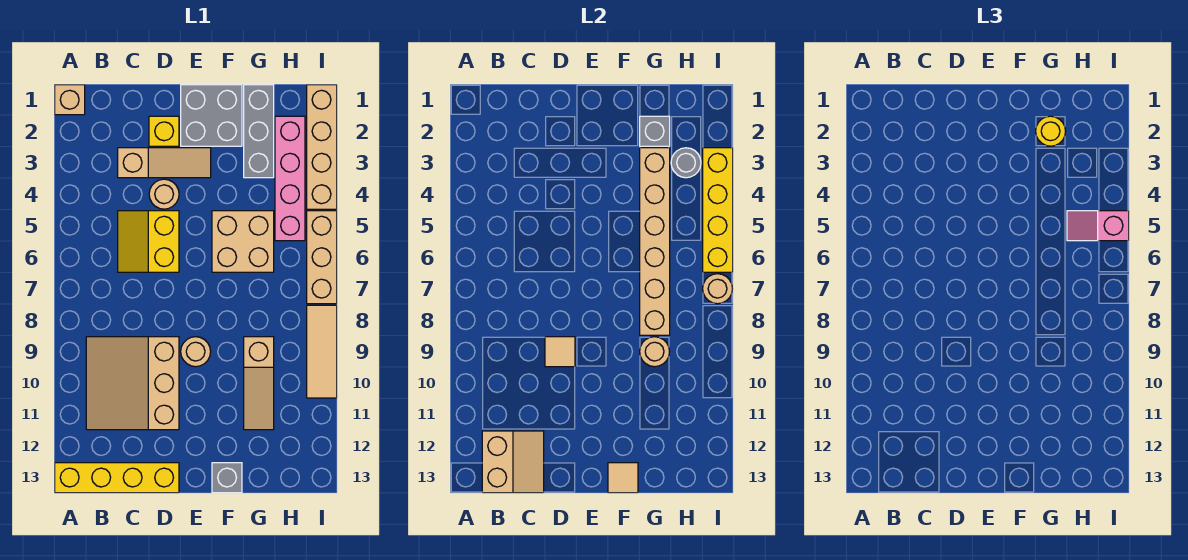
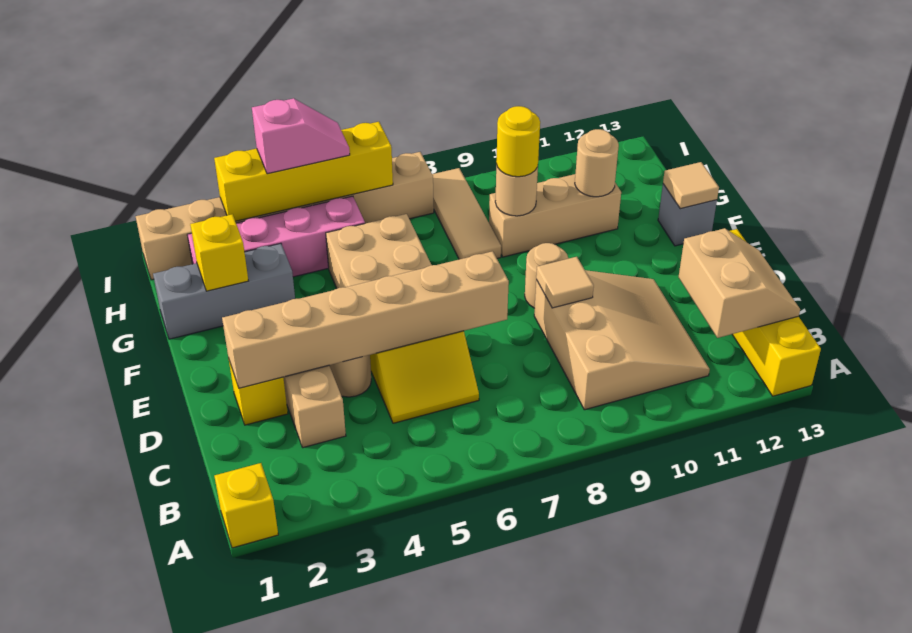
tan 1x1 brick [55,85,85,115] -> yellow 1x1 brick [214,463,278,548]
tan 3x3 slope [86,337,179,430] -> tan 3x3 slope turned to [534,270,710,410]
tan 2x2 slope [482,431,544,493] -> tan 2x2 slope turned to [679,228,800,338]
grey 2x2 brick [181,85,242,146] -> none
grey 1x1 brick [640,116,670,146] -> yellow 1x1 brick [190,214,248,291]
yellow 1x1 round brick [1036,116,1066,146] -> yellow 1x1 round brick moved to [496,106,540,177]
tan 1x6 brick [640,148,670,335] -> tan 1x6 brick moved to [222,251,509,388]
tan 1x3 slope [244,337,274,430] -> tan 1x3 brick [489,174,621,257]
grey 1x1 round brick [671,148,701,178] -> none
pink 1x2 slope [1067,211,1129,241] -> pink 1x2 slope turned to [252,98,350,174]
tan 1x1 round brick [703,274,733,304] -> tan 1x1 round brick moved to [575,129,619,197]
tan 1x3 tile [307,305,337,398] -> tan 1x3 tile turned to [432,168,501,259]

